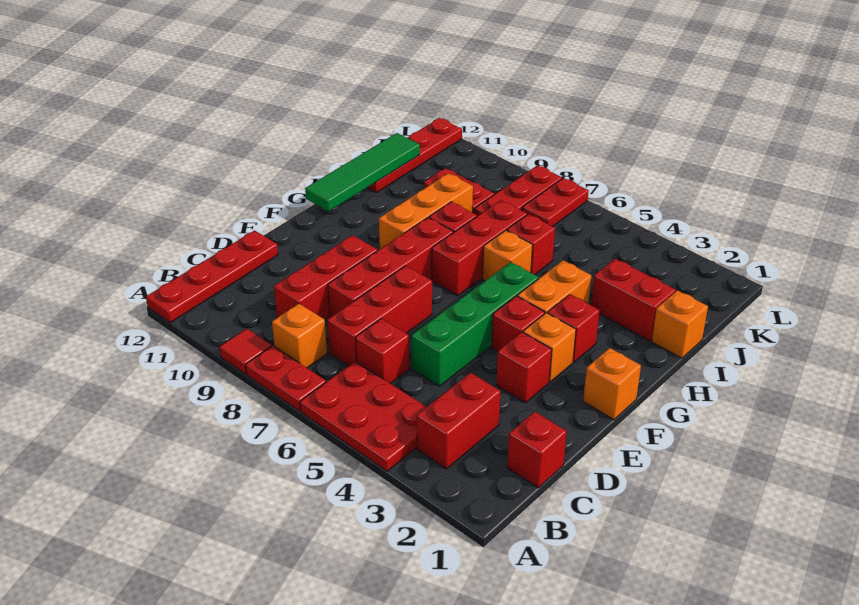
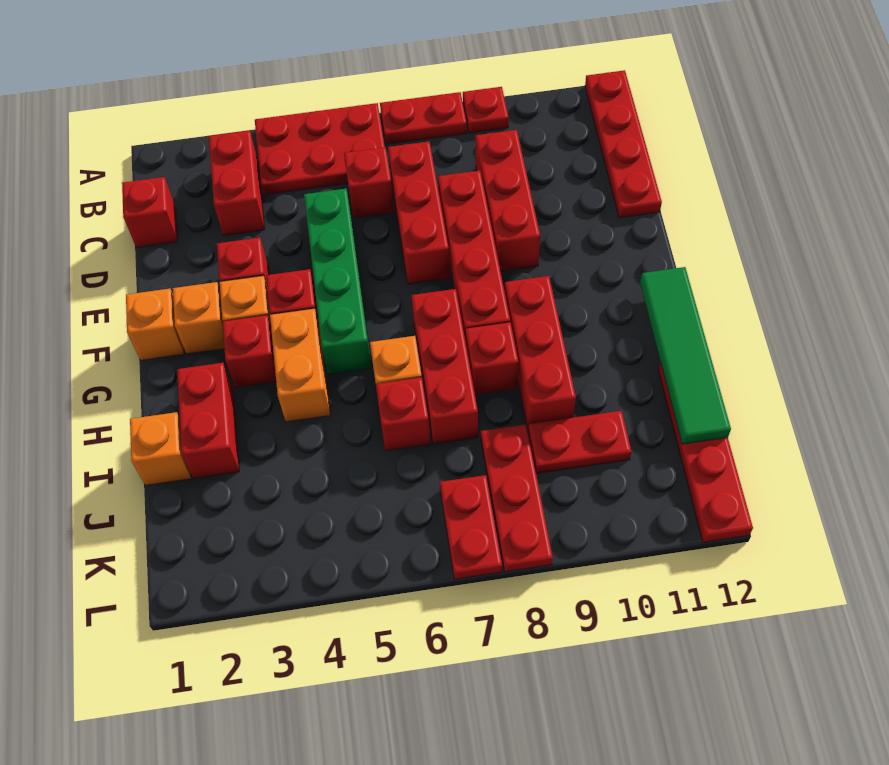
red 1x1 tile [220,329,272,374] -> red 1x1 plate [463,87,509,133]
orange 1x1 brick [272,304,327,368] -> orange 1x1 brick moved to [173,282,225,354]
orange 1x3 brick [379,173,473,249] -> red 1x3 brick [505,276,576,430]
red 1x2 brick [591,259,676,341] -> red 1x2 brick turned to [177,363,239,478]

